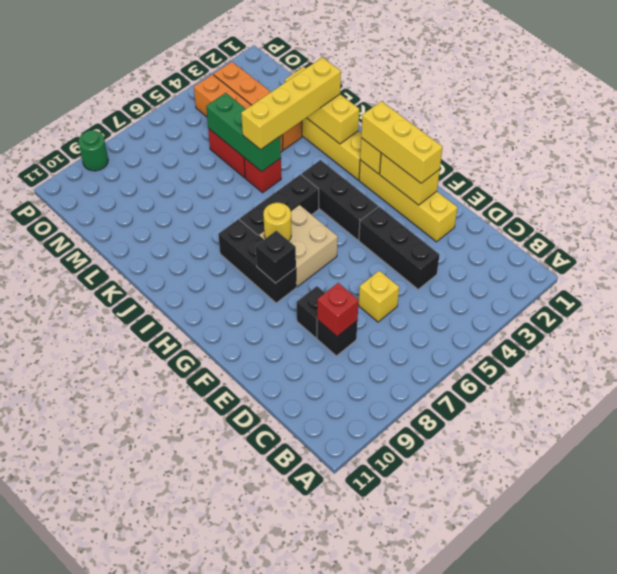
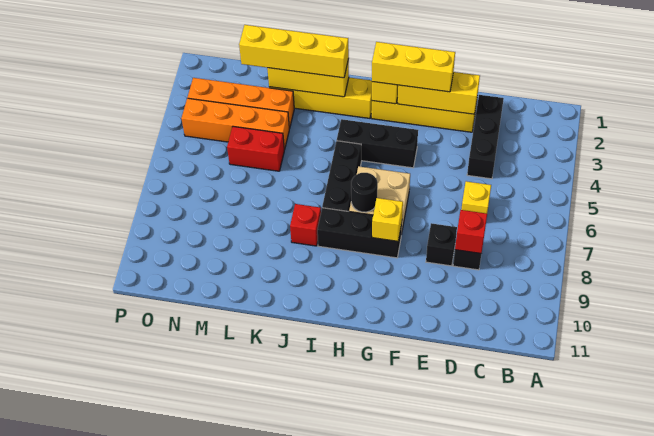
black 1x3 brick [359,207,439,289] -> black 1x3 brick turned to [467,95,504,179]
yellow 1x2 brick [380,153,440,205] -> yellow 1x3 brick [398,72,480,114]
black 1x1 brick [256,231,296,283] -> yellow 1x1 brick [372,198,403,241]
yellow 1x1 round brick [263,203,291,241] -> black 1x1 round brick [351,173,378,212]
yellow 1x4 brick [241,57,341,150] -> yellow 1x4 brick turned to [239,25,349,78]
red 1x1 brick [244,158,281,193] -> red 1x1 brick moved to [290,204,321,246]
green 1x3 brick [206,93,281,172] -> none
green 1x1 round brick [78,130,108,171] -> none

